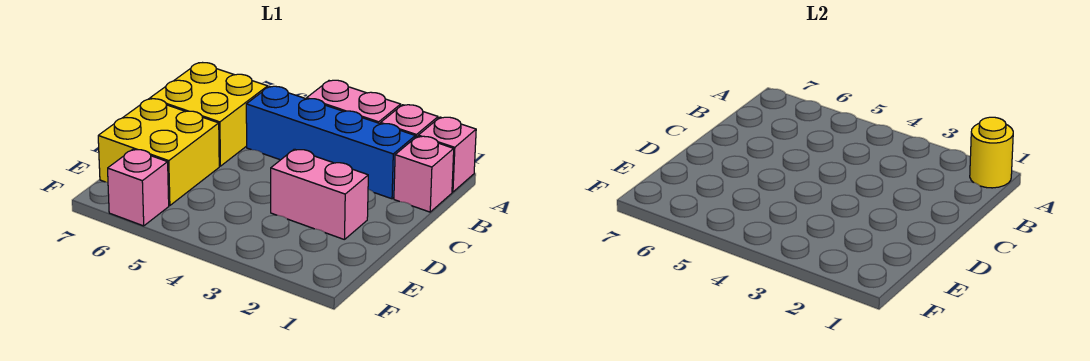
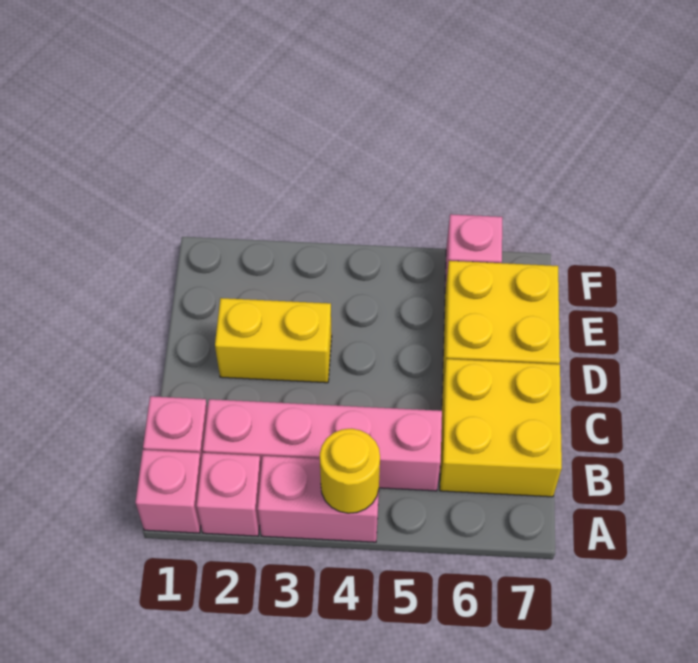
yellow 1x1 round brick [970,117,1013,188] -> yellow 1x1 round brick moved to [320,429,380,513]
blue 1x4 brick [246,86,415,199] -> pink 1x4 brick [203,399,442,491]
pink 1x2 brick [271,149,368,240] -> yellow 1x2 brick [215,298,332,383]

